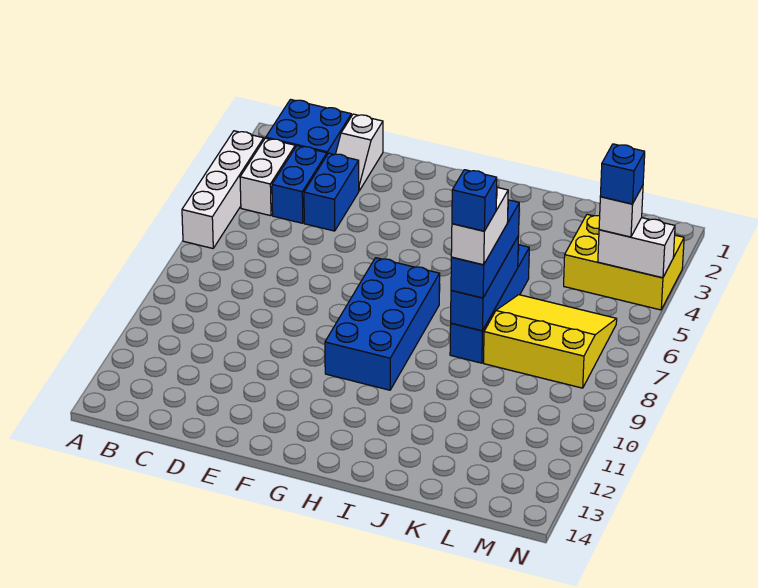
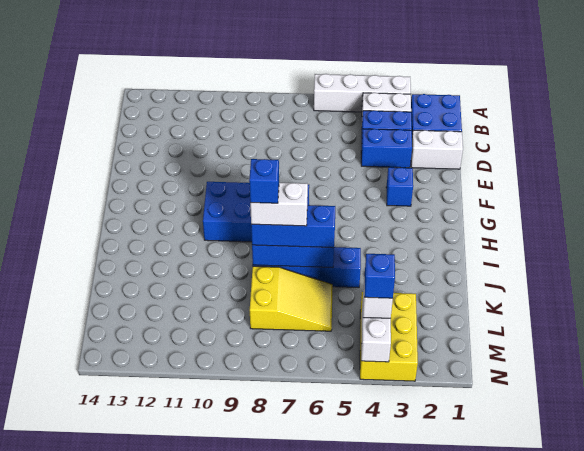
white 1x2 slope [336,114,383,191] -> white 1x2 brick [411,130,463,169]
none -> blue 1x1 brick [386,167,413,206]
yellow 3x3 slope [484,295,617,388] -> yellow 2x3 slope [250,266,333,331]

